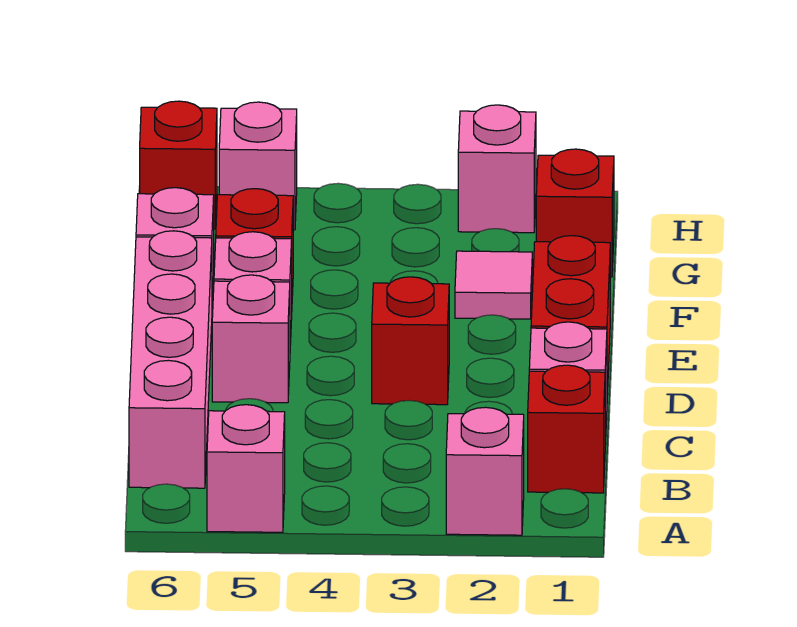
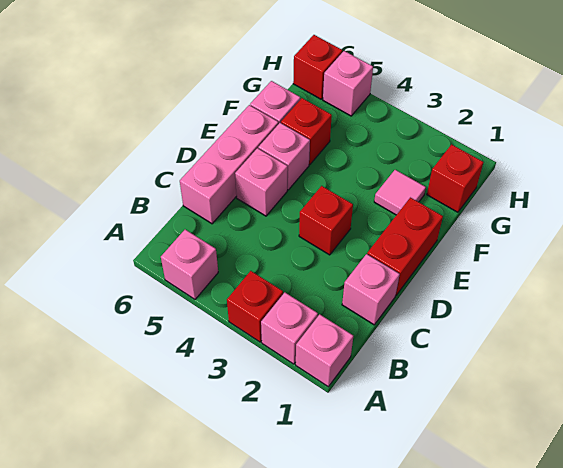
red 1x1 brick [528,365,605,493] -> red 1x1 brick moved to [227,271,283,342]
pink 1x4 brick [129,231,212,488] -> pink 1x3 brick [180,105,278,224]
pink 1x1 brick [458,105,536,233] -> pink 1x1 brick moved to [296,314,353,387]

